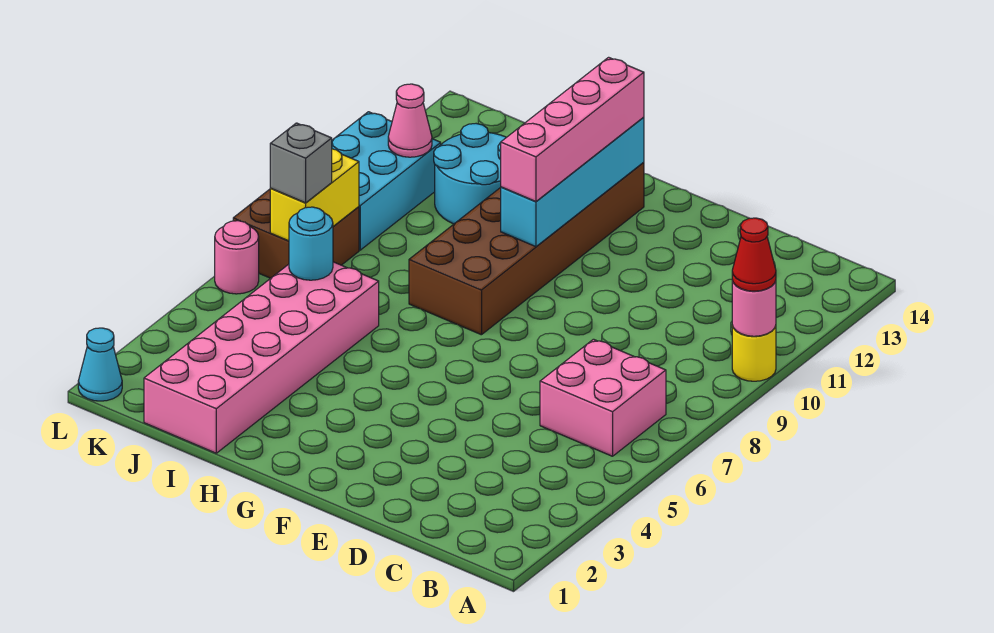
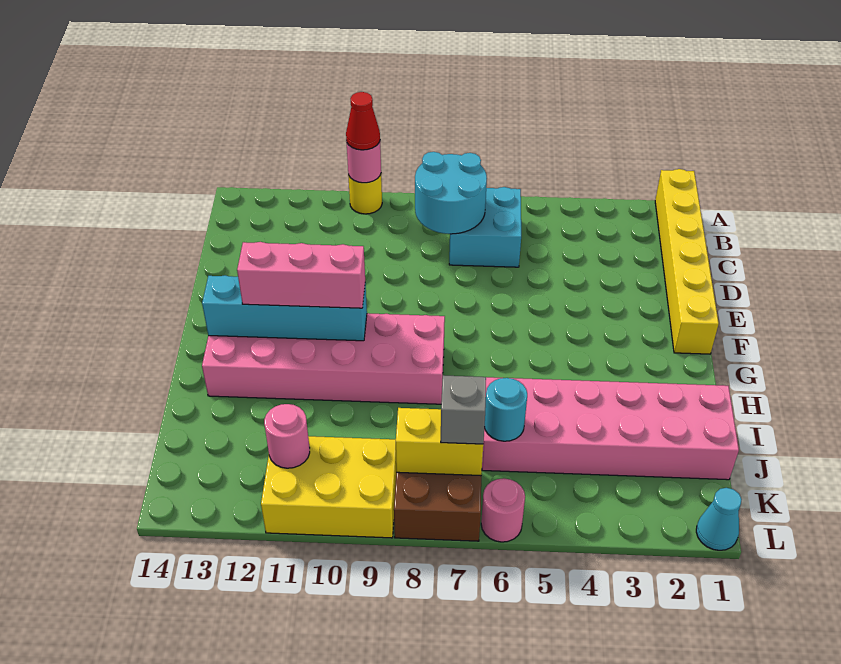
none -> yellow 1x6 brick [655,169,719,354]
pink 2x2 brick [540,339,666,456] -> cyan 2x2 brick [449,187,521,267]
brown 2x6 brick [409,162,644,335] -> pink 2x6 brick [202,313,445,404]
pink 1x4 brick [501,57,644,201] -> pink 1x3 brick [237,242,365,308]
cyan 2x2 round brick [434,124,506,224] -> cyan 2x2 round brick moved to [415,152,487,234]
cyan 2x3 brick [332,112,441,250] -> yellow 2x3 brick [261,436,396,538]
pink 1x1 cone [388,84,432,157] -> pink 1x1 round brick [264,404,310,468]

